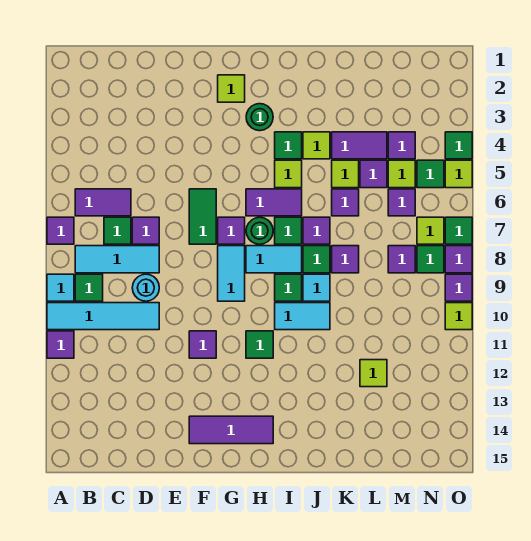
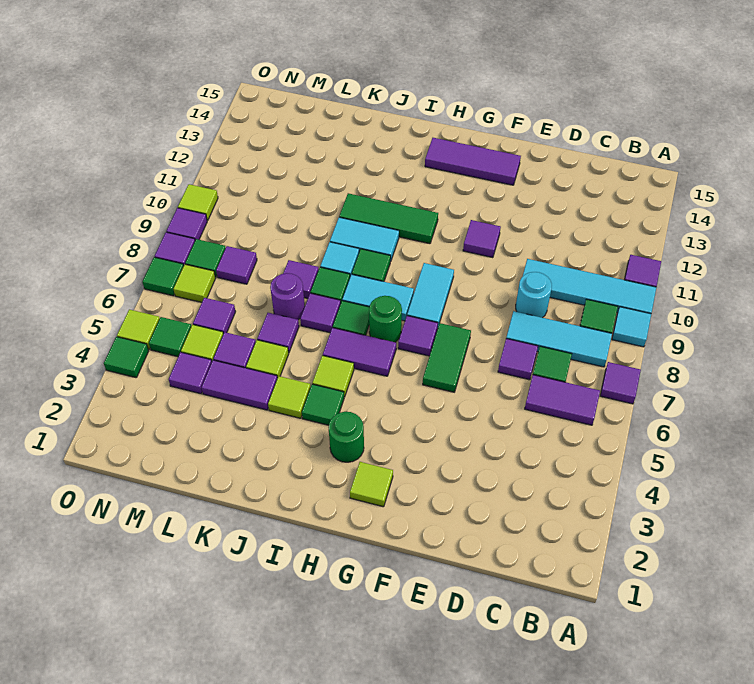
green 1x1 tile [246,331,273,358] -> green 1x3 tile [339,193,438,244]
none -> purple 1x1 round brick [270,273,305,320]
lime 1x1 tile [360,360,387,387] -> none

